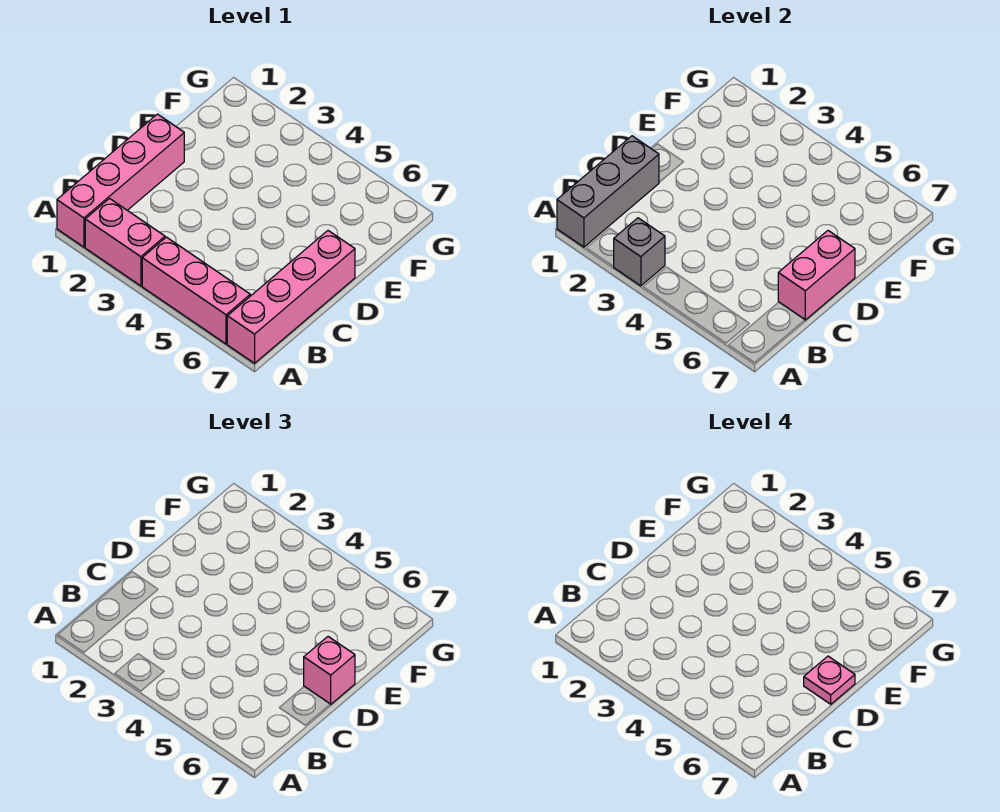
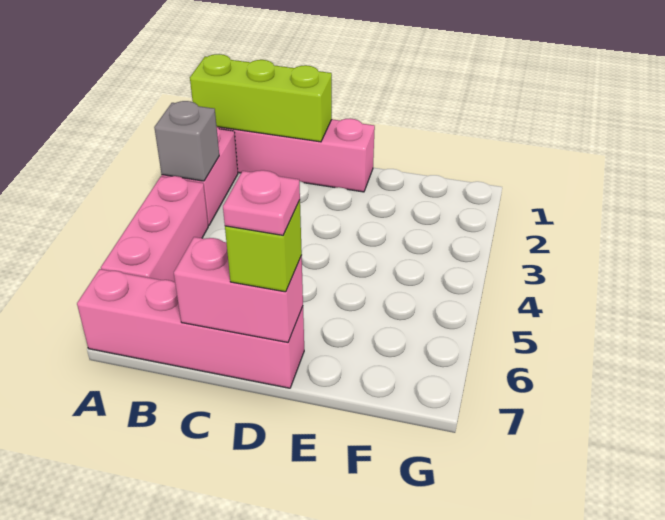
grey 1x3 brick [557,136,659,247] -> lime 1x3 brick [190,54,332,142]
pink 1x1 brick [304,637,355,704] -> lime 1x1 brick [225,200,302,292]

